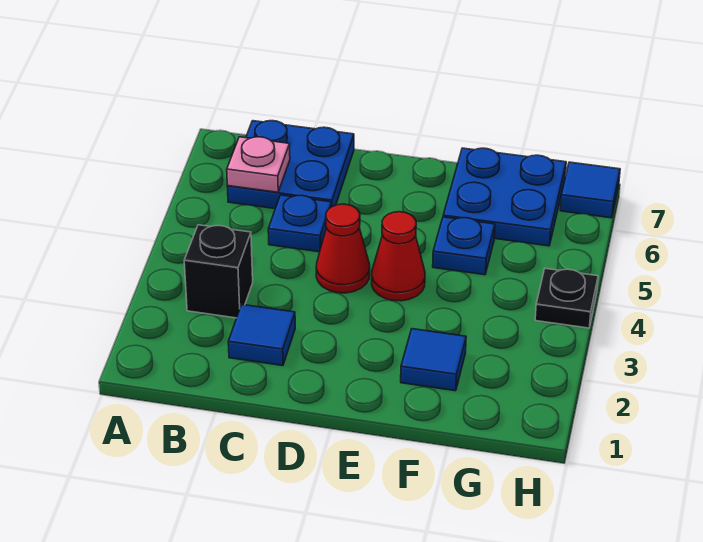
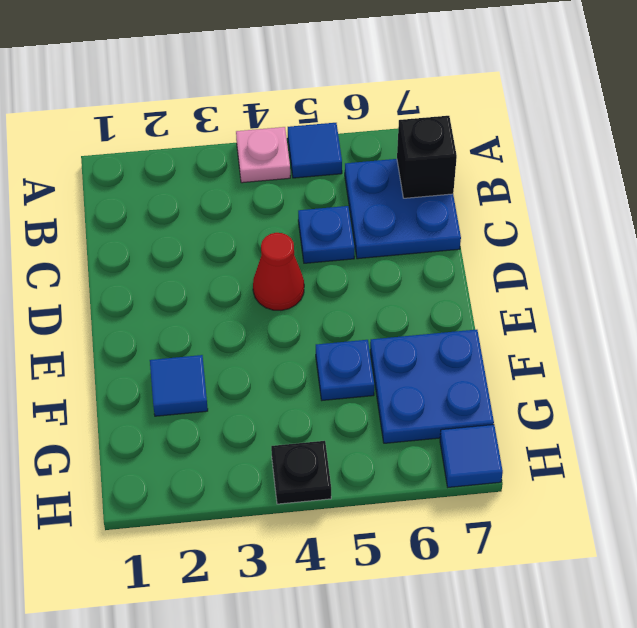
black 1x1 brick [184,225,253,318] -> black 1x1 brick moved to [397,116,457,198]
pink 1x1 plate [227,137,290,192] -> pink 1x1 plate moved to [236,127,290,183]
blue 1x1 tile [228,305,295,366] -> blue 1x1 tile moved to [288,123,342,178]
red 1x1 cone [372,212,425,301] -> none

